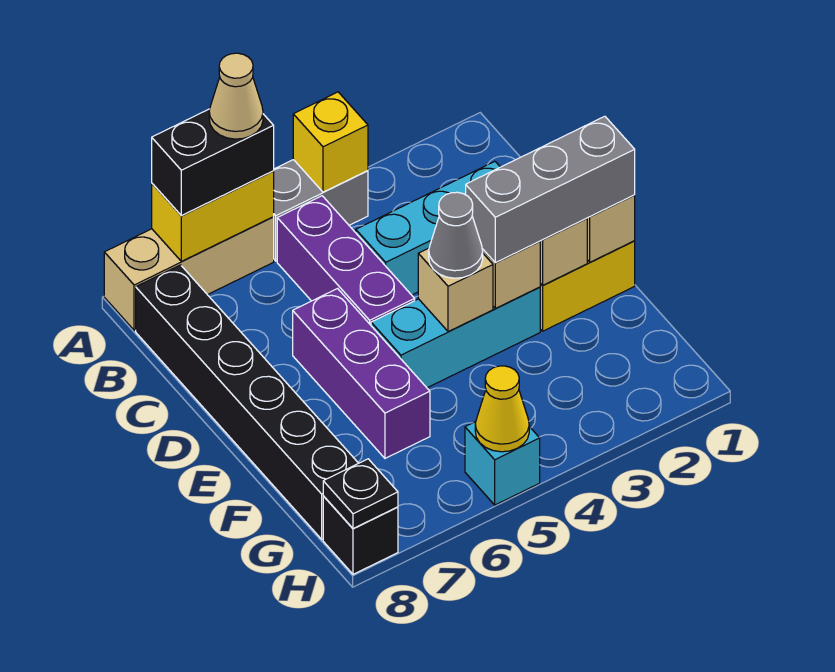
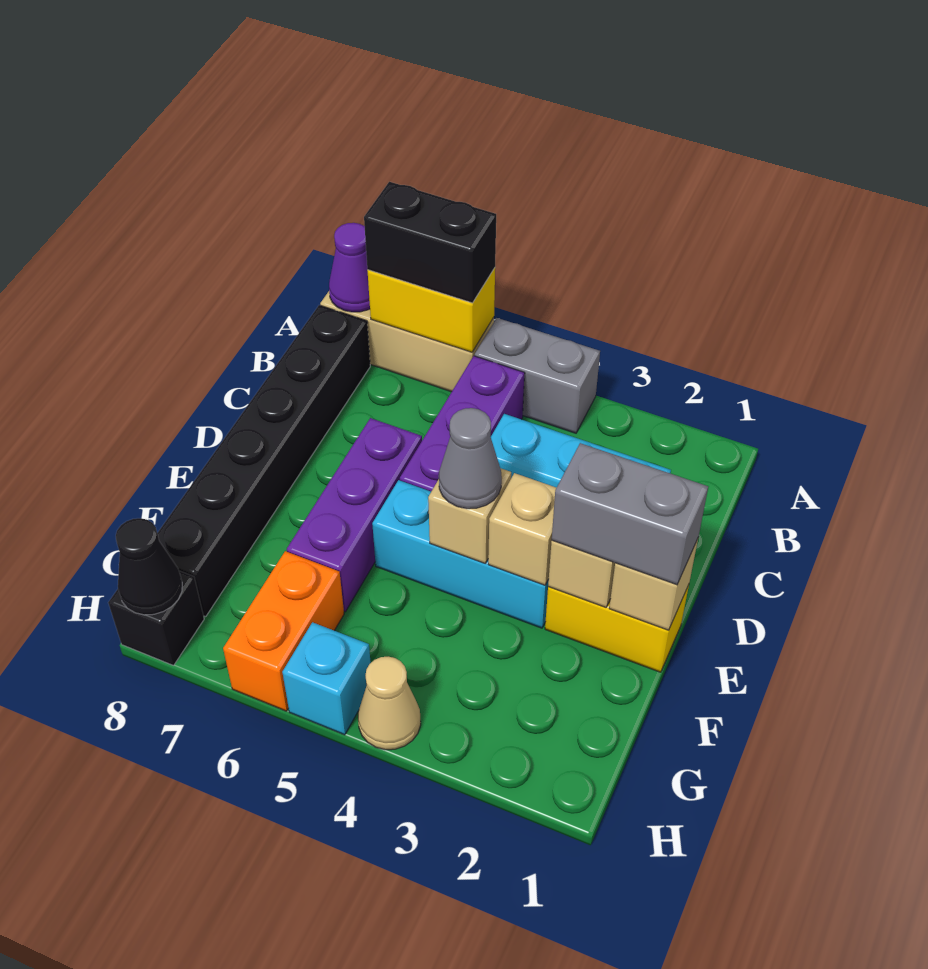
yellow 1x1 brick [293,92,368,192] -> none
tan 1x1 cone [209,53,263,139] -> tan 1x1 cone moved to [358,657,421,750]
none -> purple 1x1 cone [329,223,370,312]
grey 1x3 brick [466,116,635,263] -> grey 1x2 brick [552,443,708,585]
none -> orange 1x2 brick [223,551,344,711]
yellow 1x1 cone [475,366,529,452] -> none
black 1x1 plate [323,459,398,529] -> black 1x1 cone [116,518,182,615]

